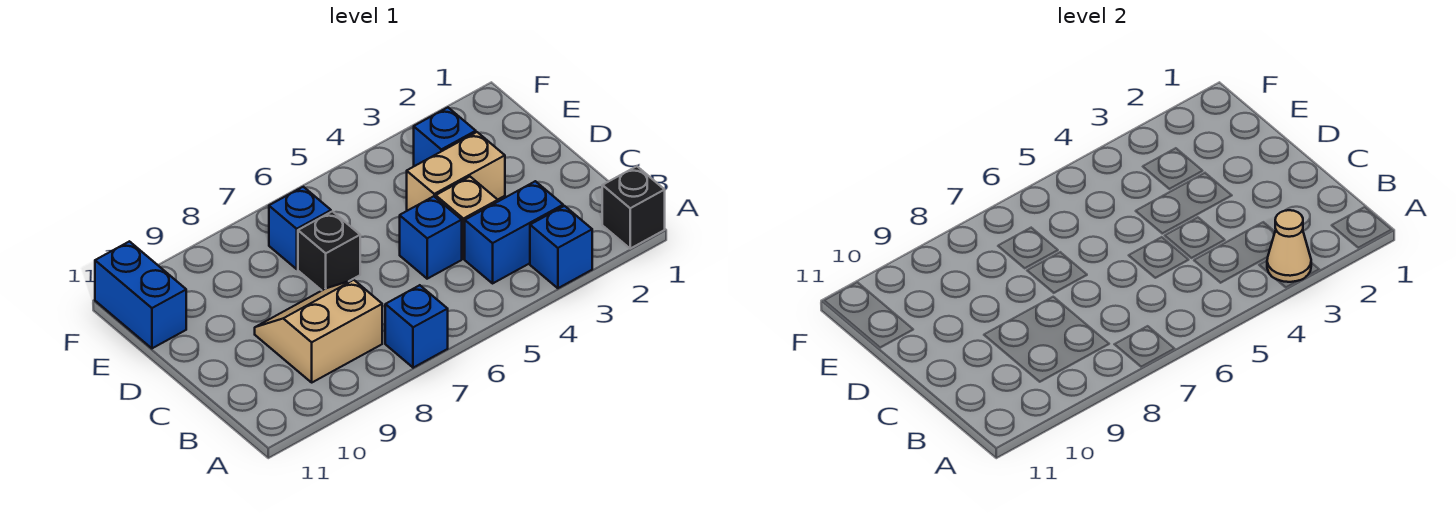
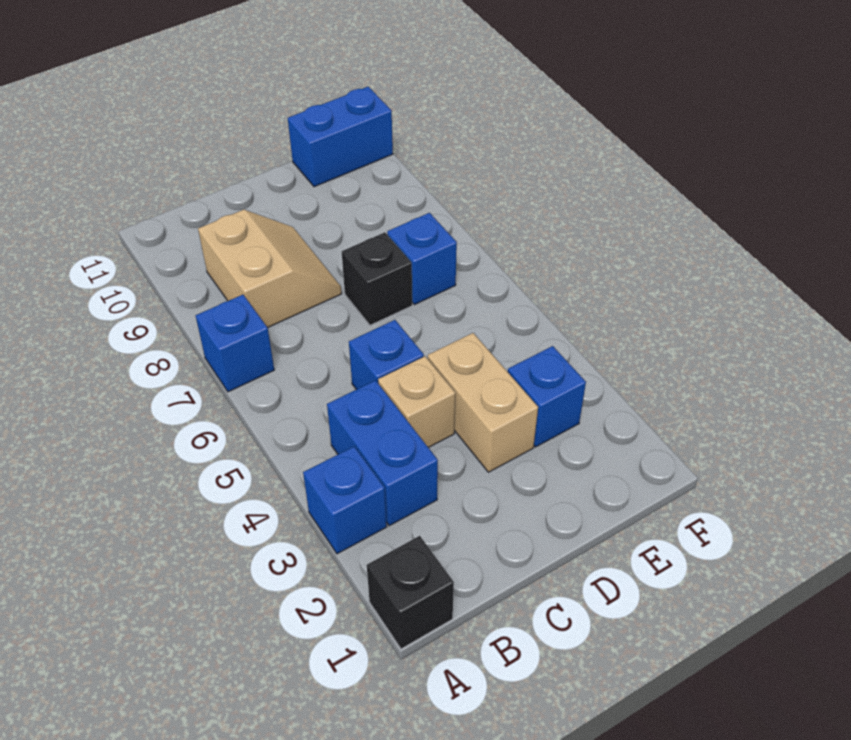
tan 1x1 cone [1267,210,1311,282] -> none

